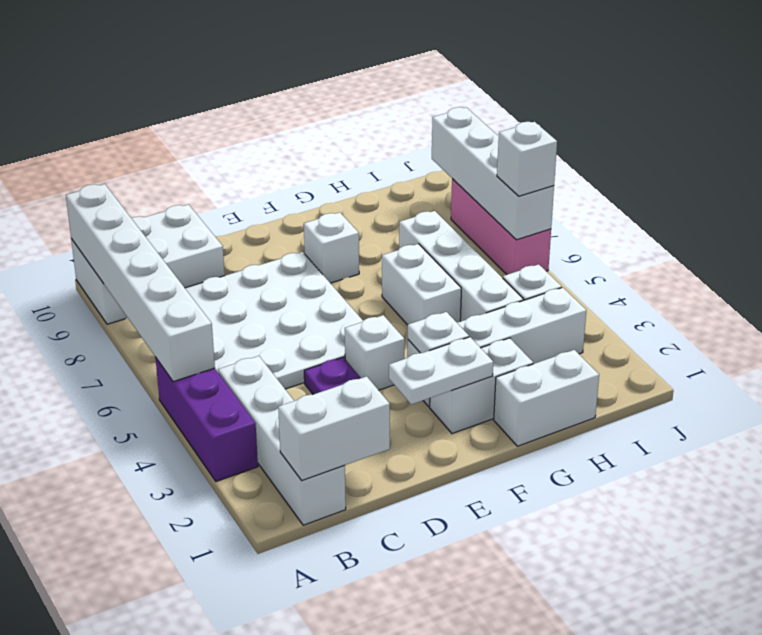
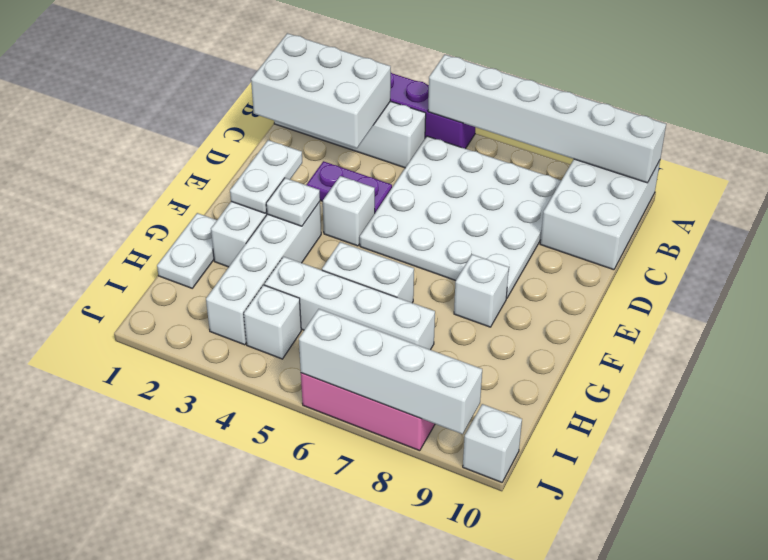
white 1x2 brick [278,376,390,480] -> white 2x3 brick [251,33,391,148]
white 1x2 brick [494,350,599,446] -> white 1x2 plate [157,213,217,288]
white 1x1 brick [497,122,557,196] -> white 1x1 brick moved to [463,404,522,482]

